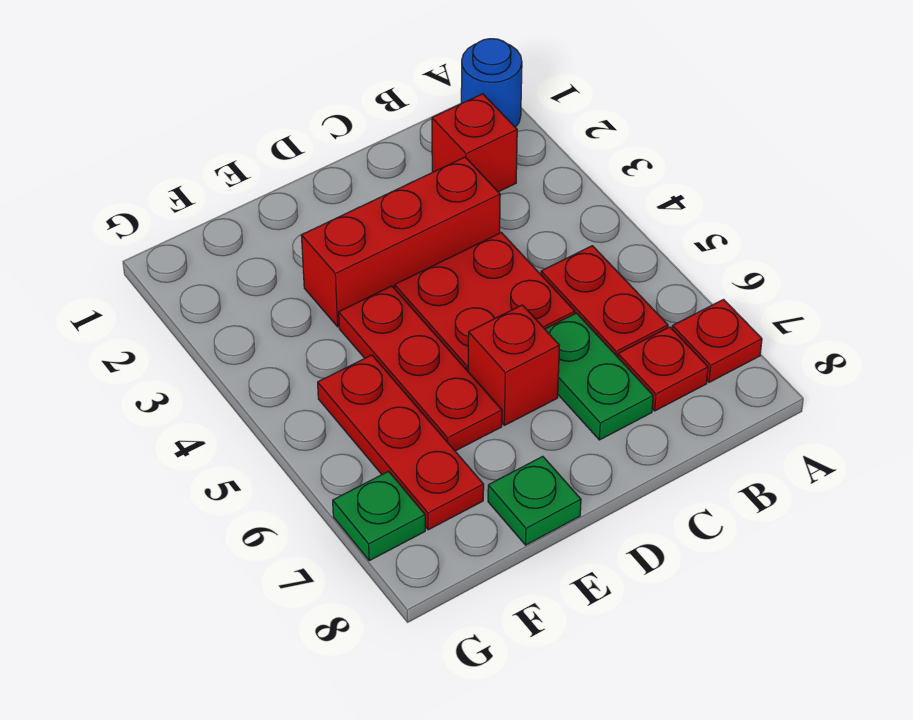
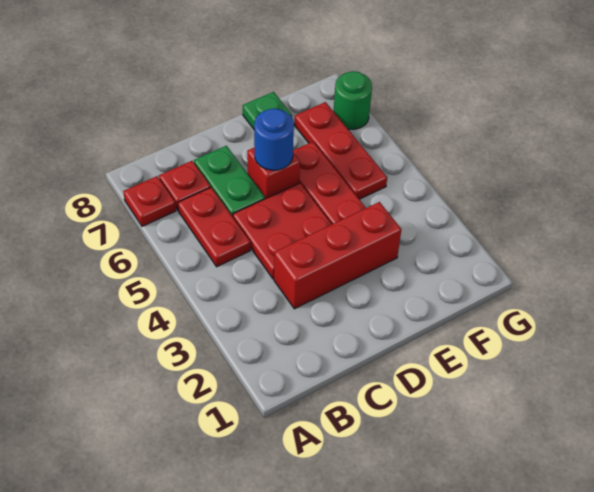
blue 1x1 round brick [461,39,522,127] -> blue 1x1 round brick moved to [254,109,294,170]
red 1x1 brick [432,94,517,192] -> none
green 1x1 plate [333,471,425,561] -> green 1x1 round brick [333,71,372,129]

